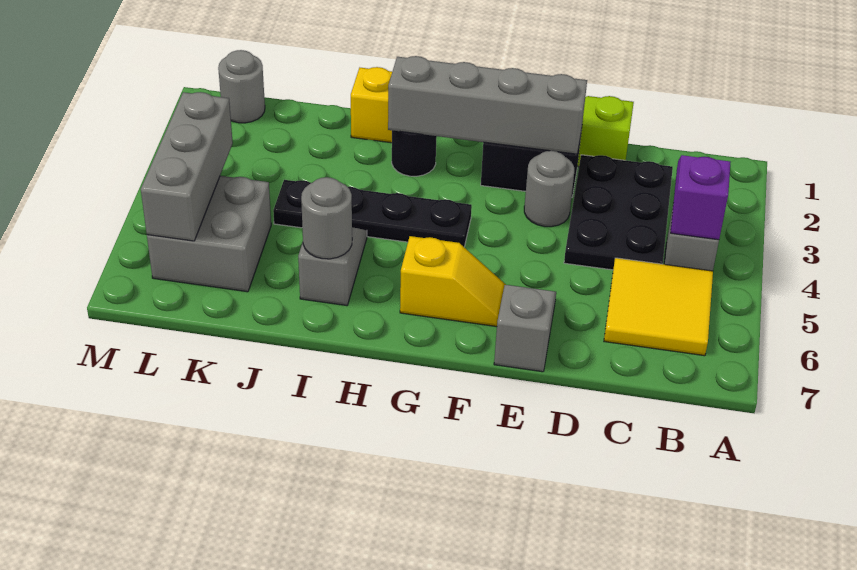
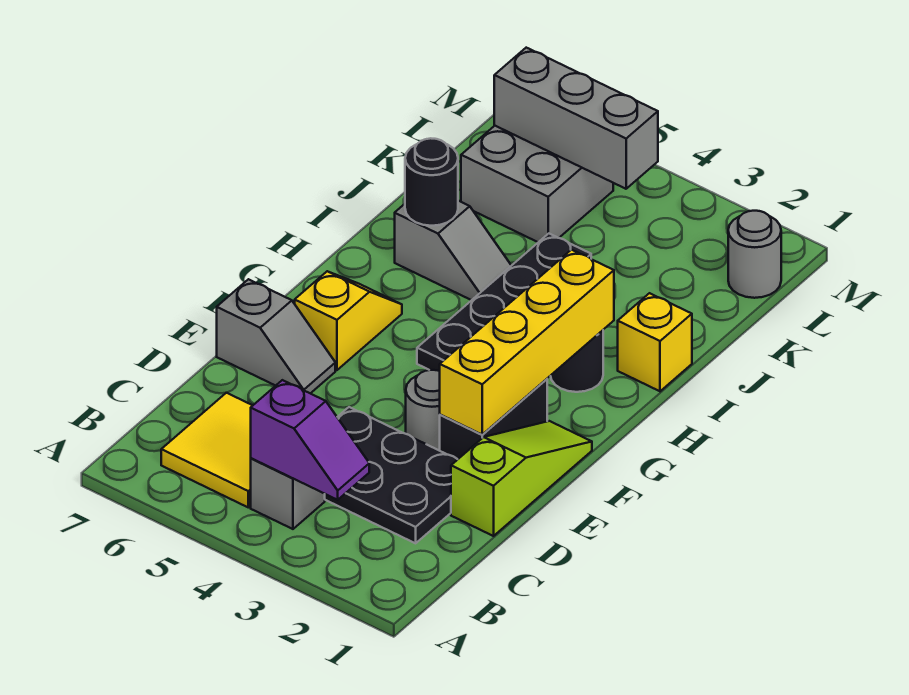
grey 1x4 brick [388,56,587,154] -> yellow 1x4 brick [440,250,614,434]
yellow 1x2 slope [400,236,506,327] -> yellow 1x2 slope turned to [295,271,402,370]
grey 1x1 round brick [301,177,352,259] -> black 1x1 round brick [405,138,458,226]

